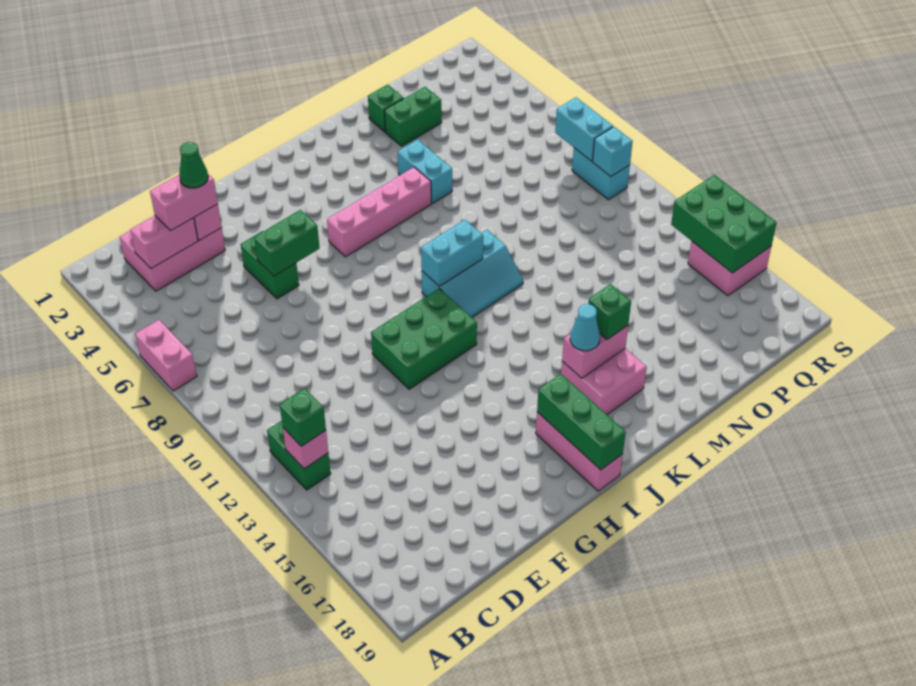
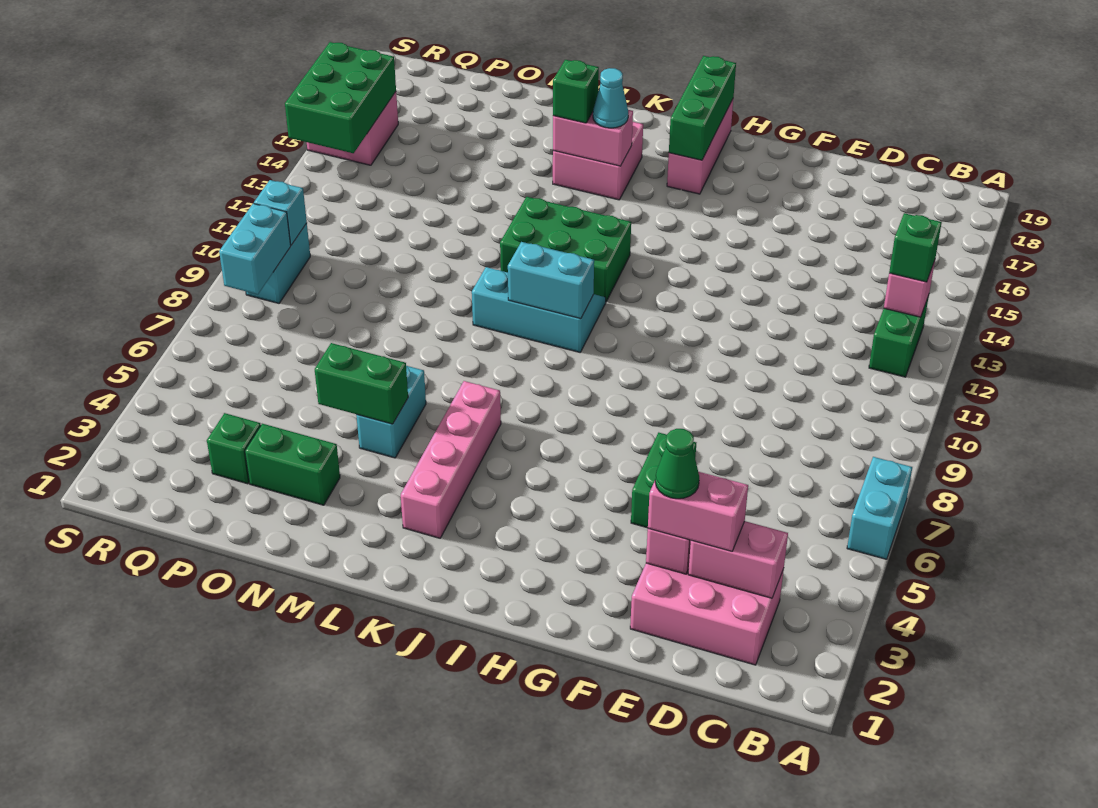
pink 1x2 brick [135,320,197,391] -> cyan 1x2 brick [847,457,912,559]
green 1x2 brick [254,210,320,276] -> green 1x2 brick moved to [315,343,408,424]
green 2x3 brick [371,289,477,389] -> green 2x3 brick moved to [500,197,631,302]
pink 1x4 brick [327,167,431,257] -> pink 1x4 brick turned to [401,381,501,538]
green 1x1 brick [368,85,404,132] -> green 1x1 brick moved to [207,413,261,484]

